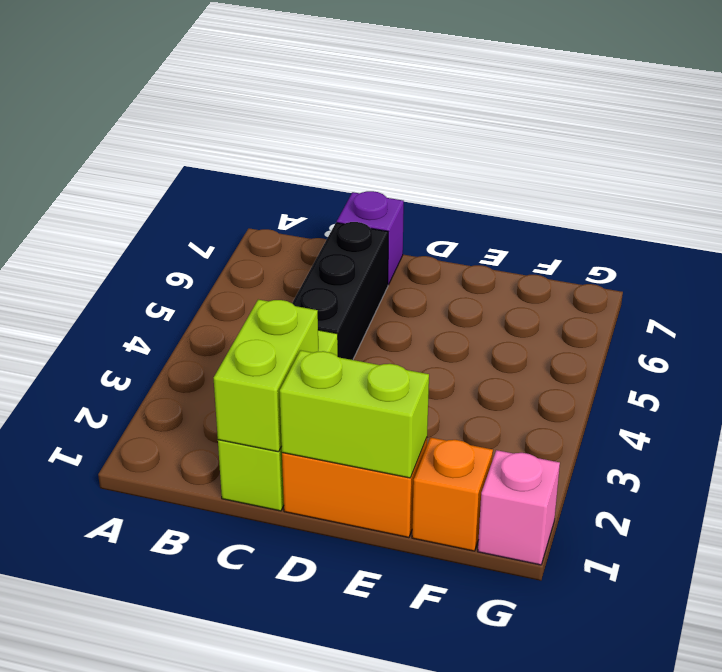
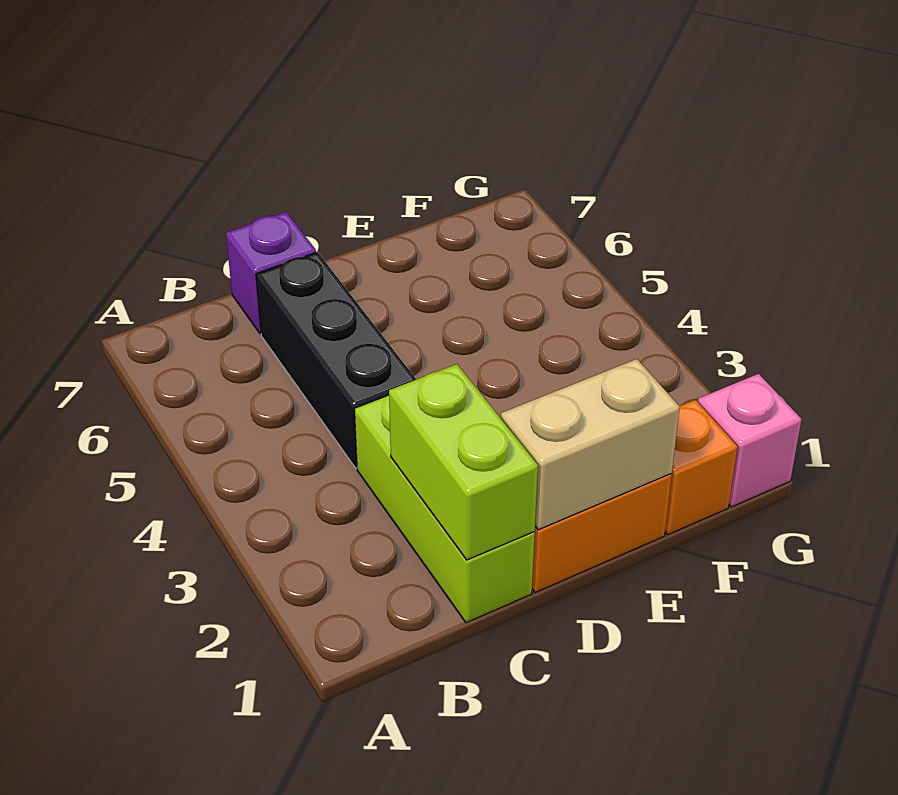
lime 1x2 brick [280,350,429,478] -> tan 1x2 brick [501,359,680,530]

